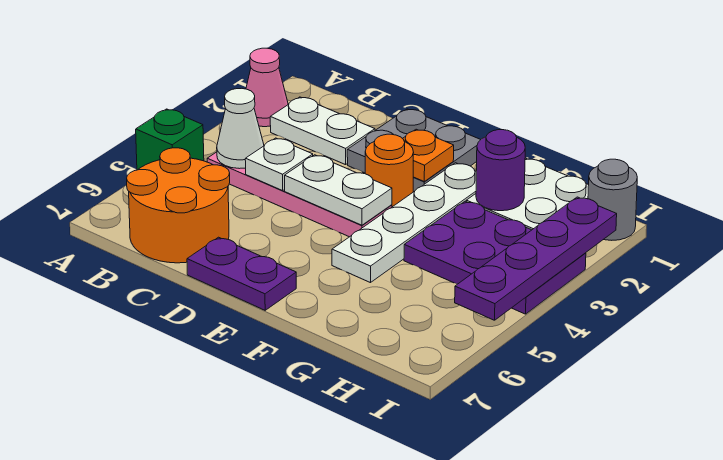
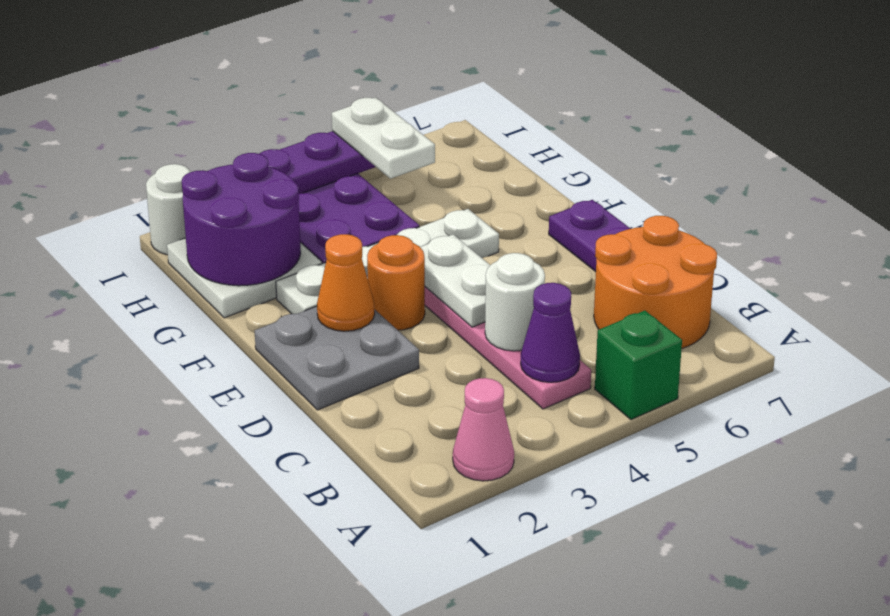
white 1x2 plate [270,97,375,165] -> white 1x2 plate moved to [332,97,435,179]
white 1x1 cone [217,89,264,169] -> purple 1x1 cone [521,283,580,382]
white 1x1 plate [245,138,313,191] -> white 1x1 round brick [485,253,545,351]
orange 1x1 plate [402,129,454,181] -> orange 1x1 cone [317,234,375,331]
purple 1x1 round brick [476,130,525,211] -> purple 2x2 round brick [182,153,301,286]
grey 1x1 round brick [588,159,637,240] -> white 1x1 round brick [146,164,191,255]

